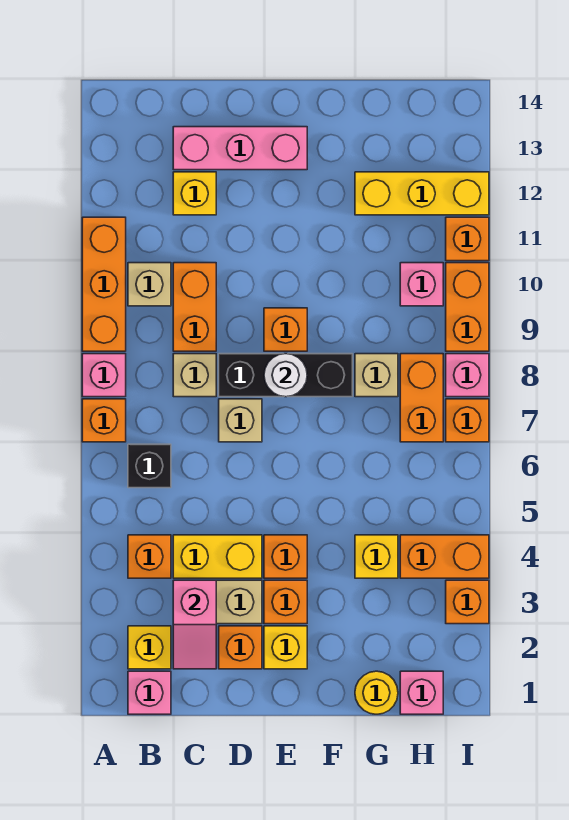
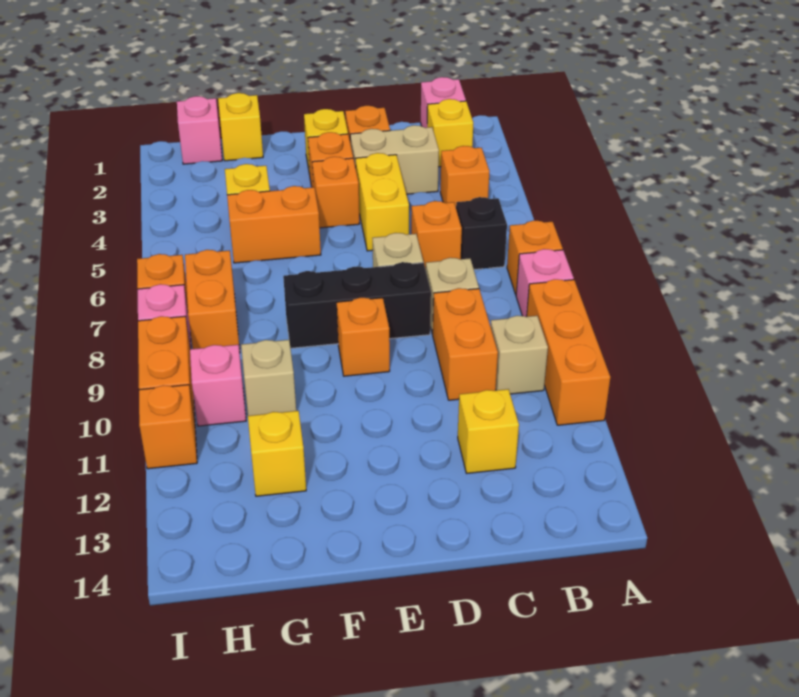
pink 1x2 slope [173,580,216,669] -> none
yellow 1x2 brick [173,535,262,578] -> yellow 1x2 brick turned to [355,153,409,251]
pink 1x3 brick [173,127,307,170] -> none
white 1x1 round brick [264,354,307,397] -> none
yellow 1x1 round brick [355,671,398,714] -> yellow 1x1 brick [218,93,263,161]
tan 1x1 brick [355,354,398,397] -> tan 1x1 brick moved to [241,340,296,416]
yellow 1x3 brick [355,172,489,215] -> yellow 1x1 brick [248,411,306,496]
orange 1x2 brick [400,535,489,578] -> orange 1x2 brick moved to [227,186,321,263]
orange 1x1 brick [446,580,489,624] -> orange 1x1 brick moved to [411,201,462,270]

